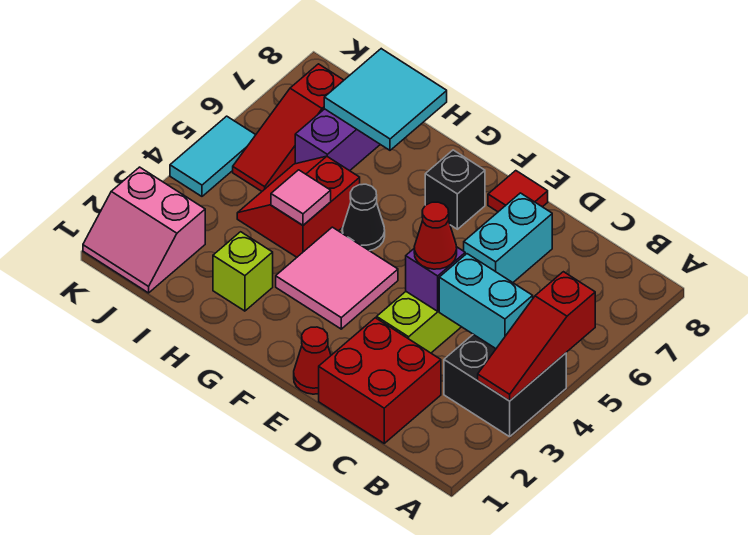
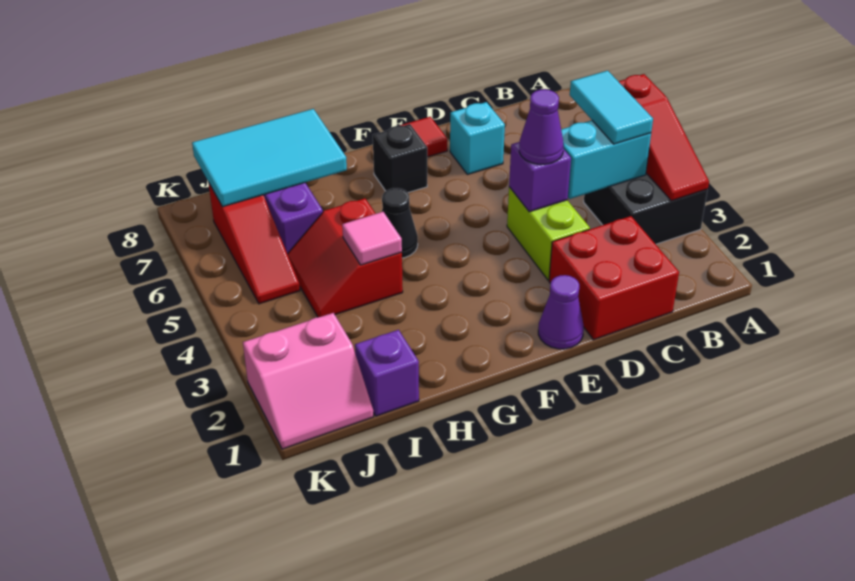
red 1x1 cone [414,202,457,269] -> purple 1x1 cone [519,89,564,164]
cyan 1x2 brick [464,193,552,283] -> cyan 1x1 brick [450,102,505,175]
red 1x1 cone [294,327,331,394] -> purple 1x1 cone [538,275,584,349]
pink 2x2 tile [276,227,398,329] -> none
lime 1x1 brick [213,232,273,311] -> none
cyan 2x2 tile [324,49,447,150] -> cyan 2x3 tile [192,109,347,207]
none -> purple 1x1 brick [355,330,419,416]
cyan 1x2 tile [170,116,255,196] -> cyan 1x2 tile moved to [570,71,653,144]

